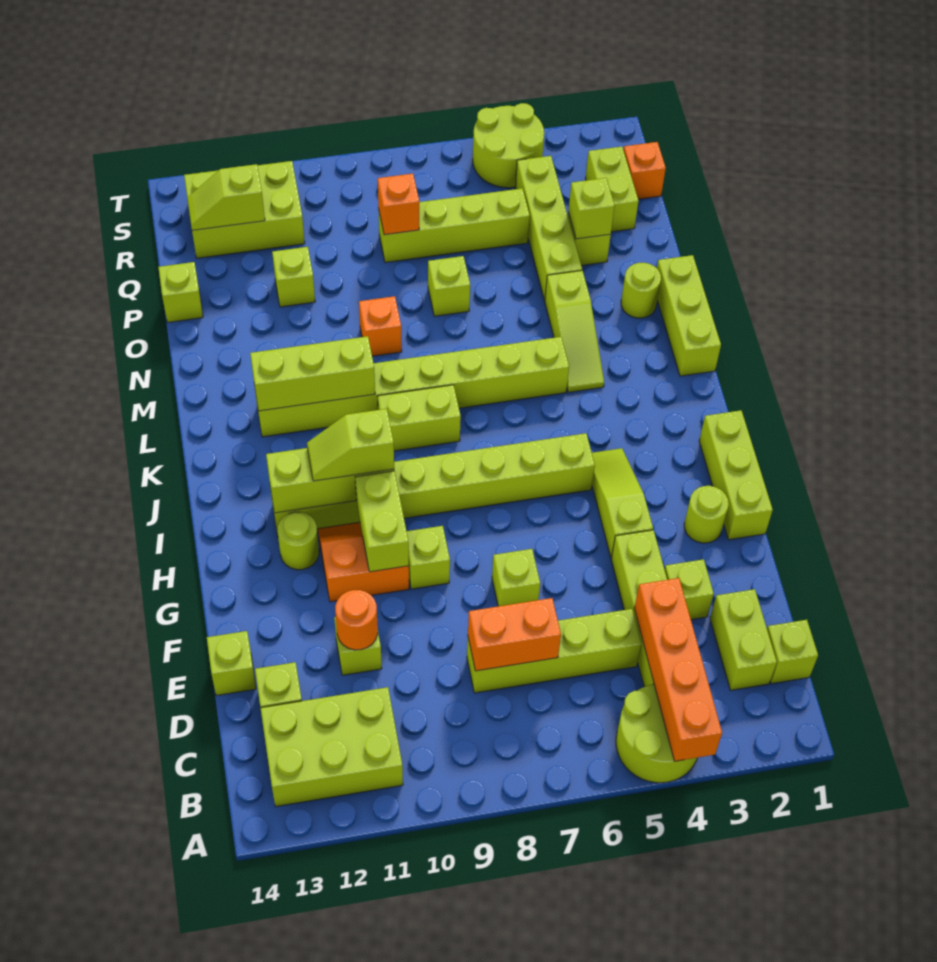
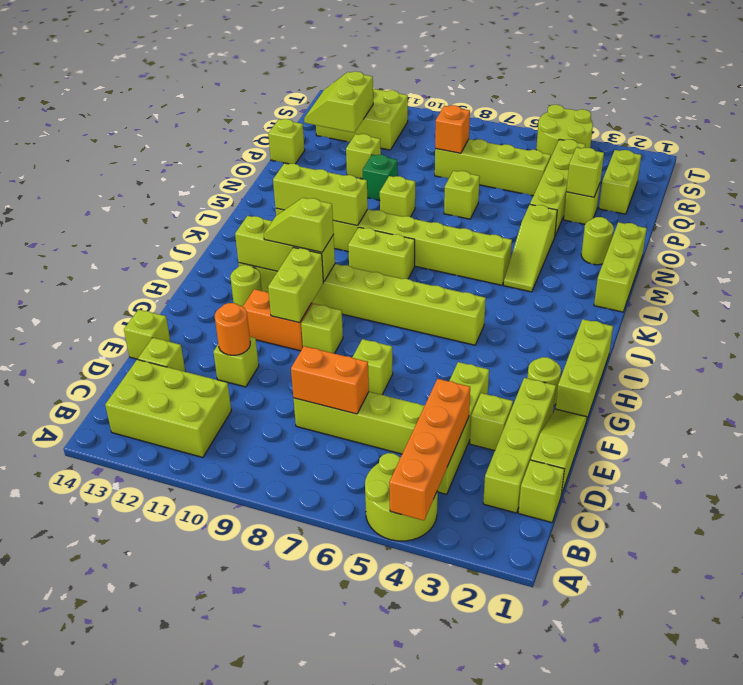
lime 1x2 brick [710,589,777,690] -> lime 1x4 brick [483,378,556,513]
lime 1x3 slope [592,448,653,558] -> lime 1x3 slope moved to [531,409,587,495]
orange 1x1 brick [359,296,402,356] -> lime 1x1 brick [380,176,415,217]
none -> green 1x1 brick [363,155,398,200]
orange 1x1 brick [624,142,666,199] -> none
lime 1x2 slope [187,164,265,230] -> lime 2x2 slope [304,71,373,133]

